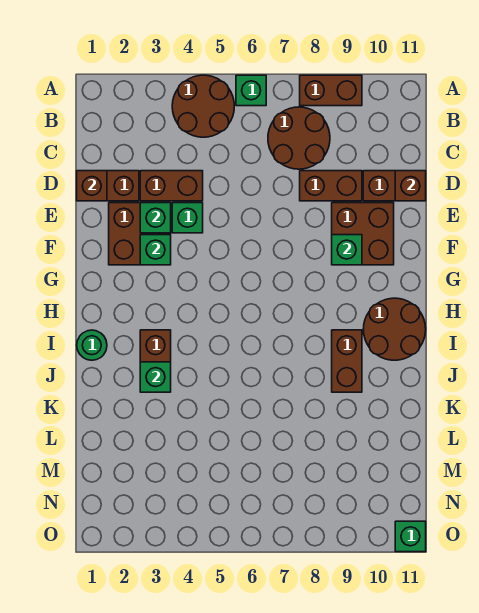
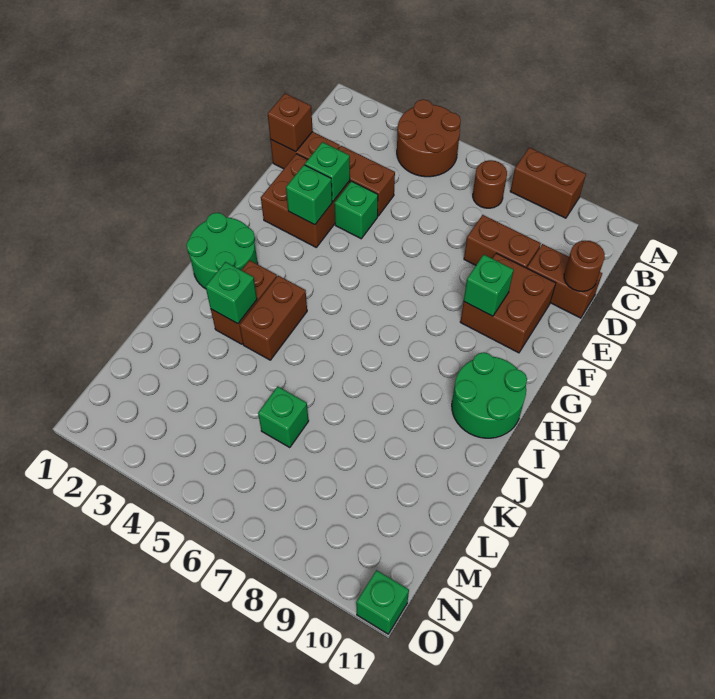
green 1x1 brick [236,75,266,106] -> green 1x1 brick moved to [258,386,309,447]
brown 2x2 round brick [268,107,330,169] -> brown 1x1 round brick [473,160,507,208]
brown 1x1 brick [395,171,426,201] -> brown 1x1 round brick [564,241,605,291]
brown 2x2 round brick [363,298,426,360] -> green 2x2 round brick [452,352,527,438]
green 1x1 round brick [77,330,107,360] -> green 2x2 round brick [186,213,258,289]
brown 1x2 brick [332,330,362,392] -> brown 1x2 brick moved to [240,276,307,360]

